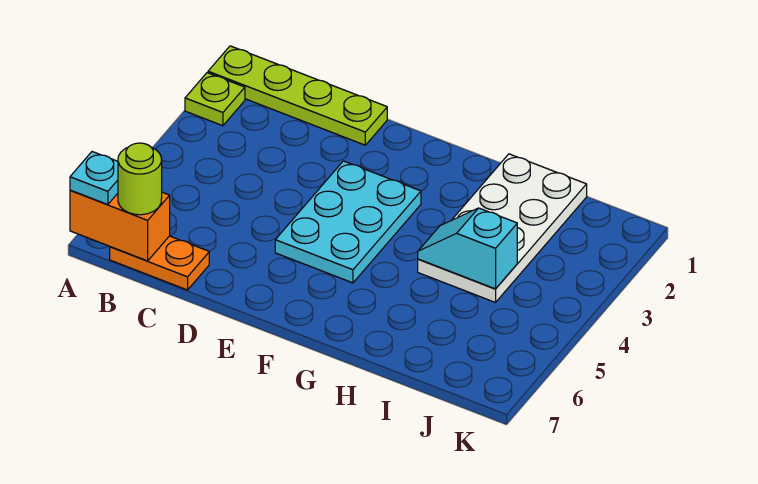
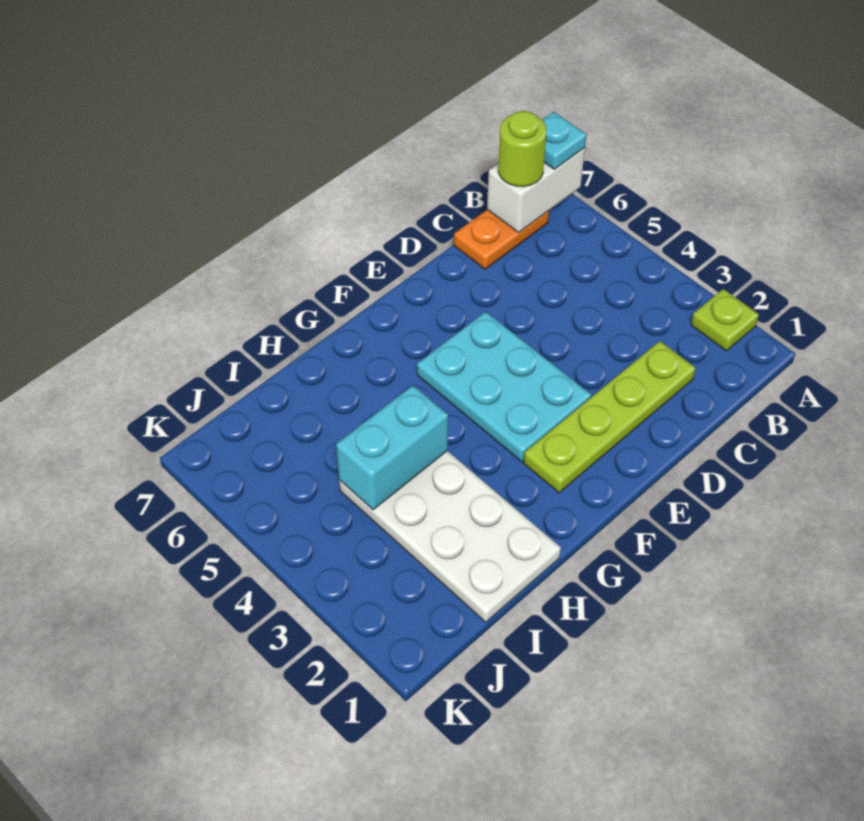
lime 1x4 plate [208,46,387,145] -> lime 1x4 plate moved to [524,341,696,493]
orange 1x2 brick [70,190,170,261] -> white 1x2 brick [487,148,585,232]
cyan 1x2 slope [418,208,517,289] -> cyan 1x2 brick [336,386,448,510]

